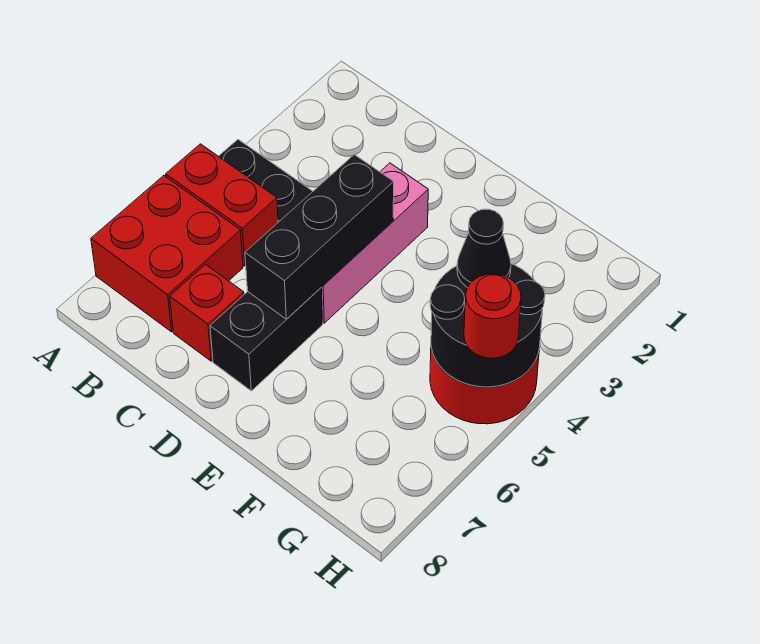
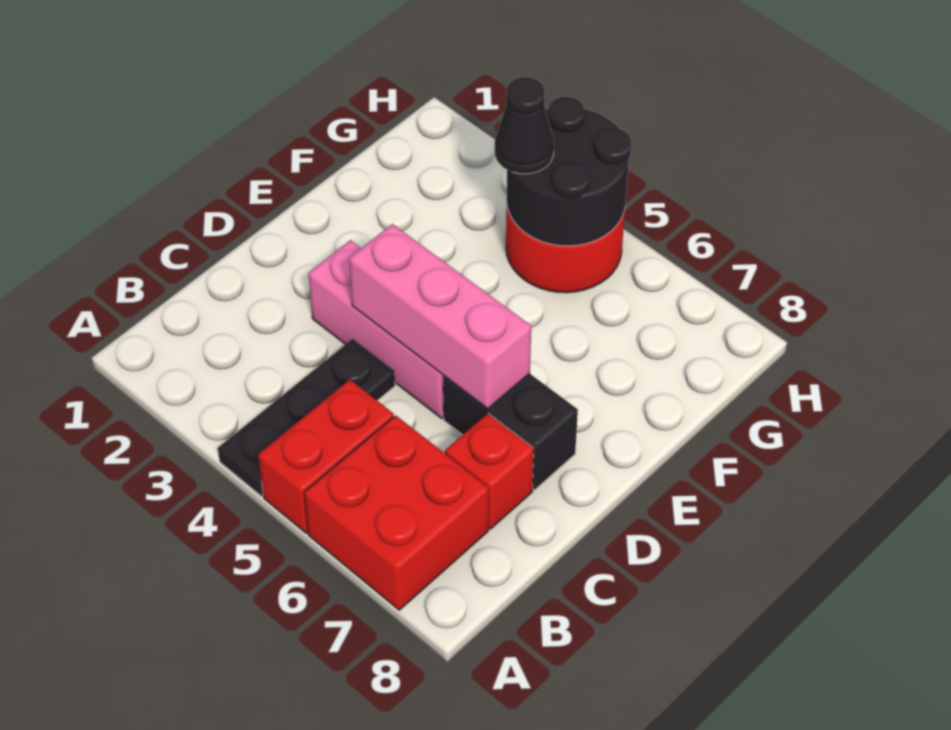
black 1x3 brick [245,155,394,319] -> pink 1x3 brick [349,224,531,409]
red 1x1 round brick [464,274,521,358] -> none

